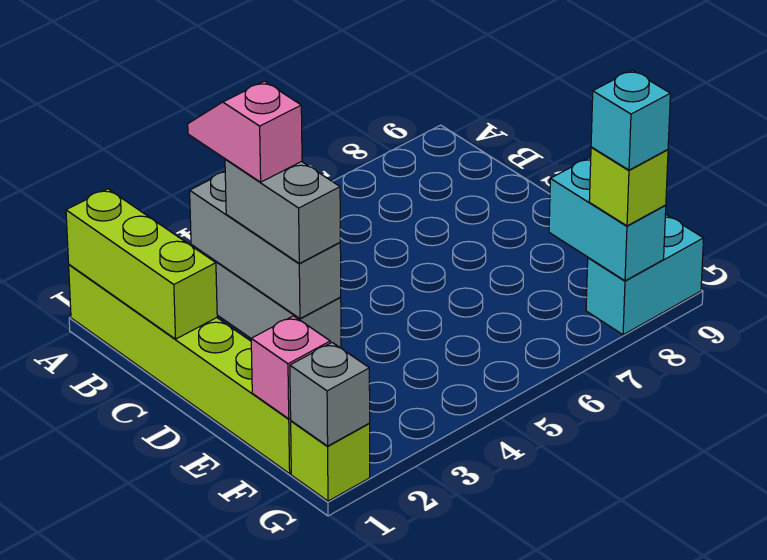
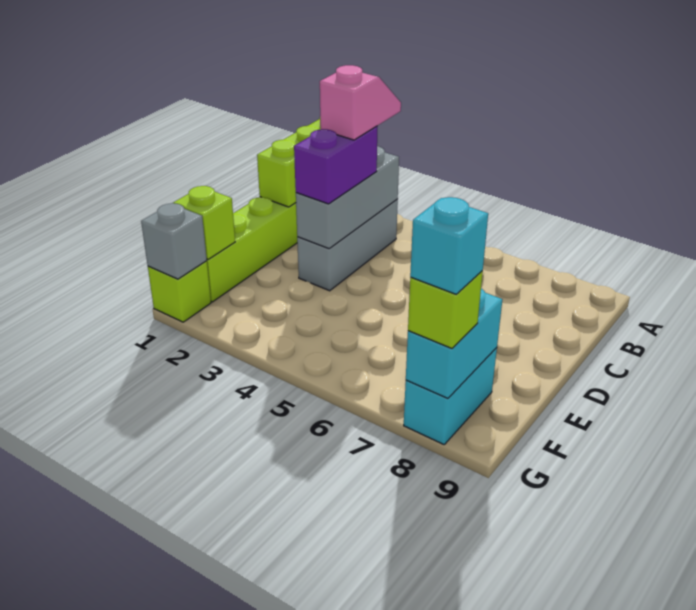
grey 1x2 brick [225,159,340,263] -> purple 1x2 brick [294,126,377,204]
pink 1x1 brick [251,316,330,419] -> lime 1x1 brick [173,186,235,259]
cyan 1x2 brick [586,215,704,335] -> cyan 1x2 brick turned to [404,348,497,444]

